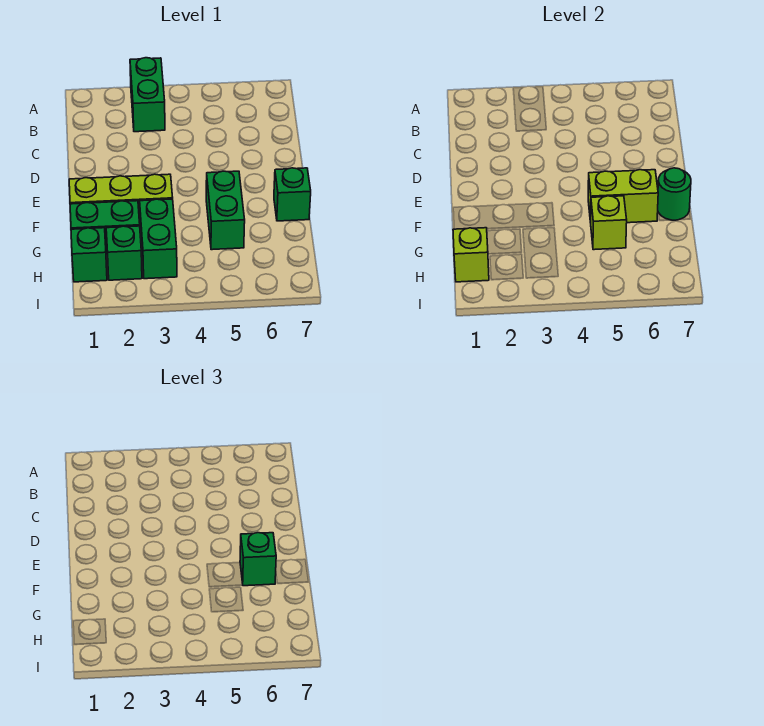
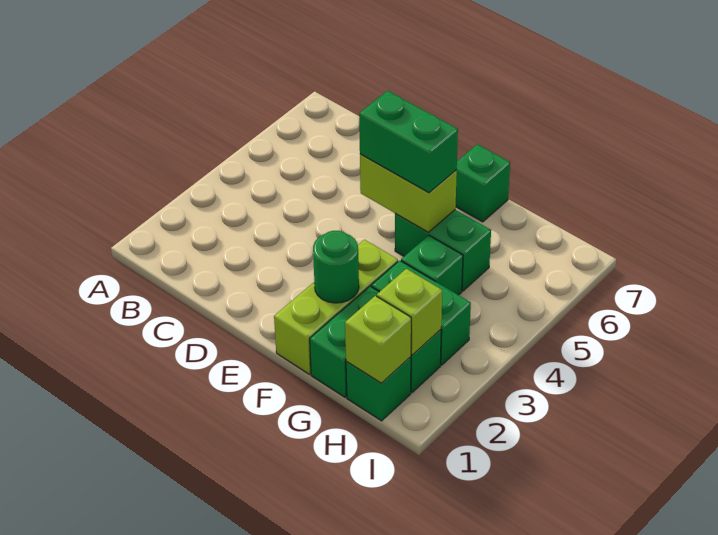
green 1x2 brick [130,58,165,132] -> green 1x2 brick moved to [359,91,458,193]
lime 1x2 brick [588,170,658,223] -> lime 1x2 brick turned to [360,154,457,232]
green 1x1 brick [240,533,276,586] -> green 1x1 brick moved to [401,235,463,295]
green 1x1 round brick [658,168,691,220] -> green 1x1 round brick moved to [313,231,359,303]
lime 1x1 brick [591,196,627,250] -> lime 1x1 brick moved to [377,269,442,355]

